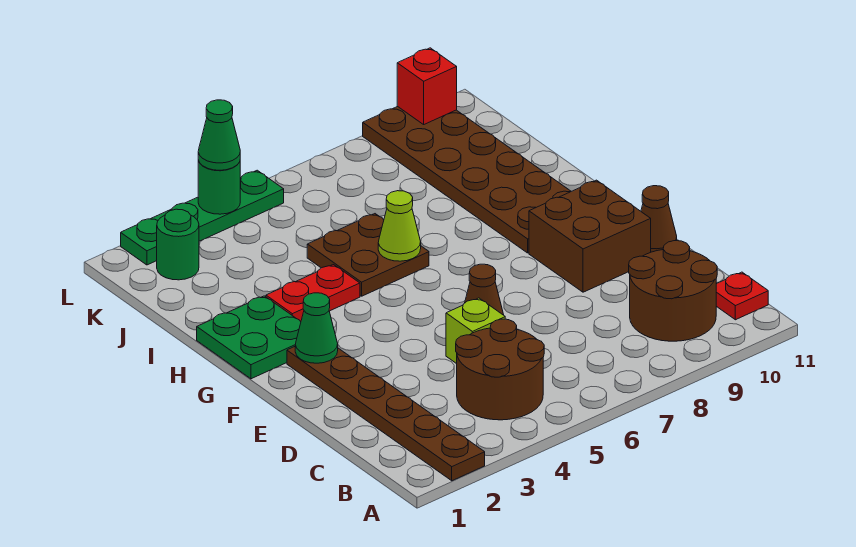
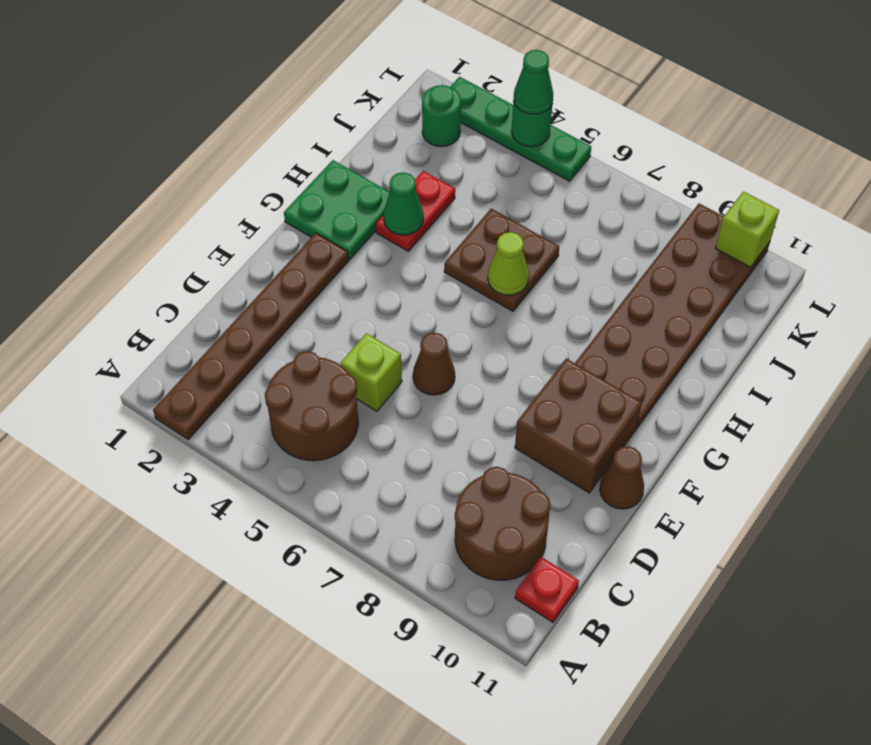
green 1x1 cone [295,293,338,363] -> green 1x1 cone moved to [383,172,424,235]
red 1x2 plate [266,265,360,321] -> red 1x2 plate turned to [376,171,455,251]
red 1x1 brick [397,48,457,124] -> lime 1x1 brick [715,192,779,267]

